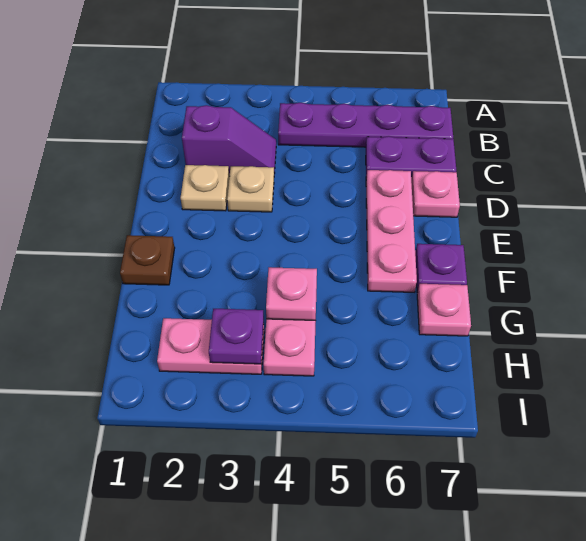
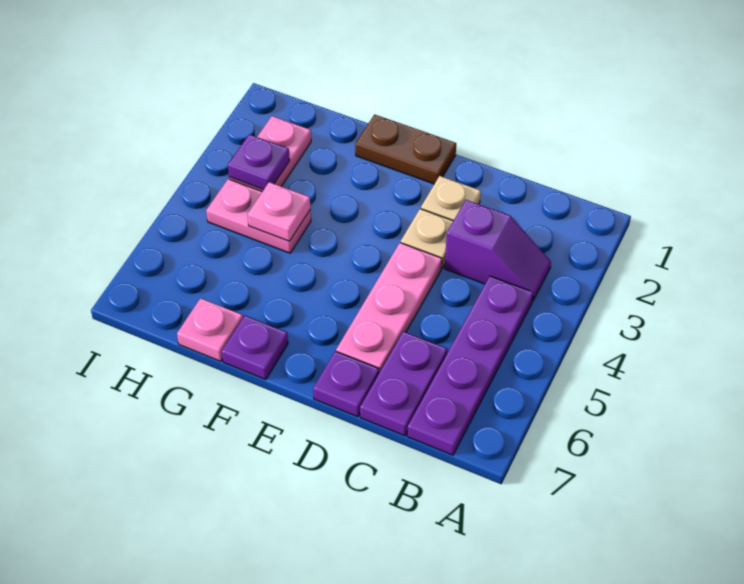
purple 1x2 slope [182,105,276,176] -> purple 1x2 slope turned to [445,200,551,302]
pink 1x3 plate [366,170,417,292] -> pink 1x3 plate turned to [336,243,442,373]
pink 1x1 plate [411,171,460,217] -> purple 1x1 plate [313,351,379,417]
brown 1x1 plate [120,235,175,285] -> brown 1x2 plate [355,114,456,184]

